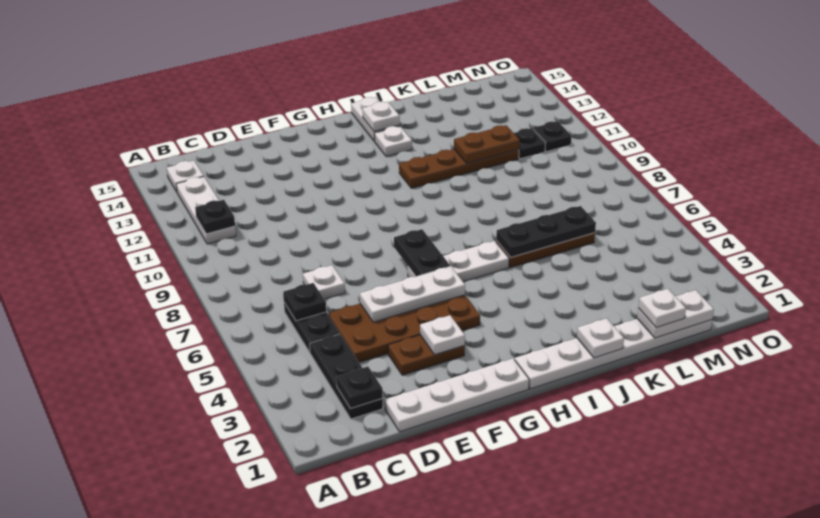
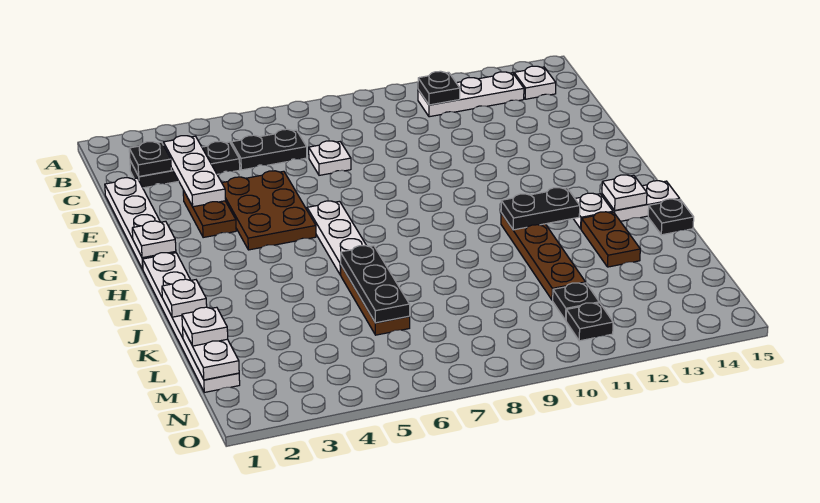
black 1x1 plate [283,283,326,321] -> black 1x1 plate moved to [648,199,694,235]
brown 2x4 plate [329,295,480,363] -> brown 2x3 plate [222,171,316,250]
white 1x3 plate [360,266,465,322] -> white 1x3 plate moved to [163,136,226,207]
white 1x1 plate [420,315,465,355] -> white 1x1 plate moved to [132,221,176,258]
black 1x2 plate [394,229,450,277] -> black 1x2 plate moved to [501,188,580,230]
brown 1x2 plate [454,125,520,163] -> brown 1x2 plate moved to [581,212,640,267]

